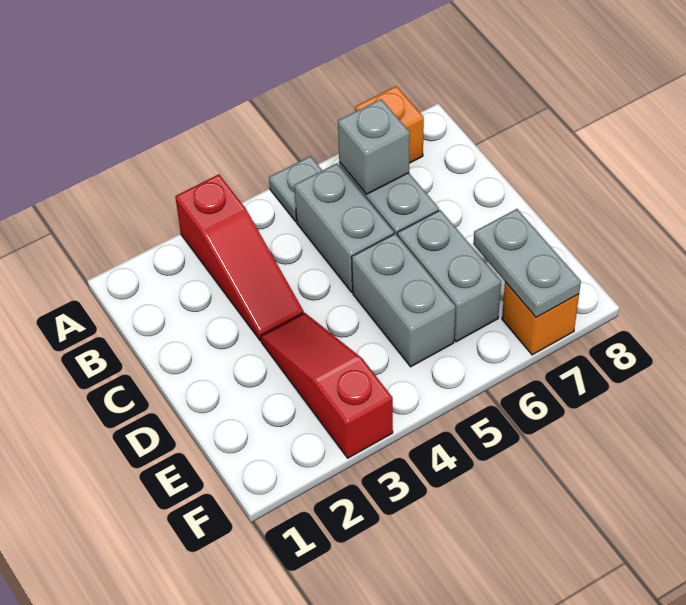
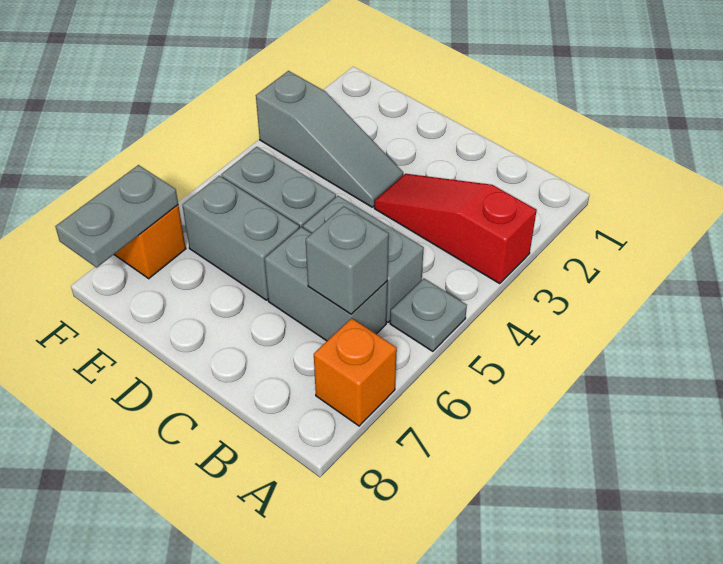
red 1x3 slope [261,313,393,458] -> grey 1x3 slope [256,71,403,207]
grey 1x2 plate [473,209,581,318] -> grey 1x2 plate turned to [55,165,178,268]

